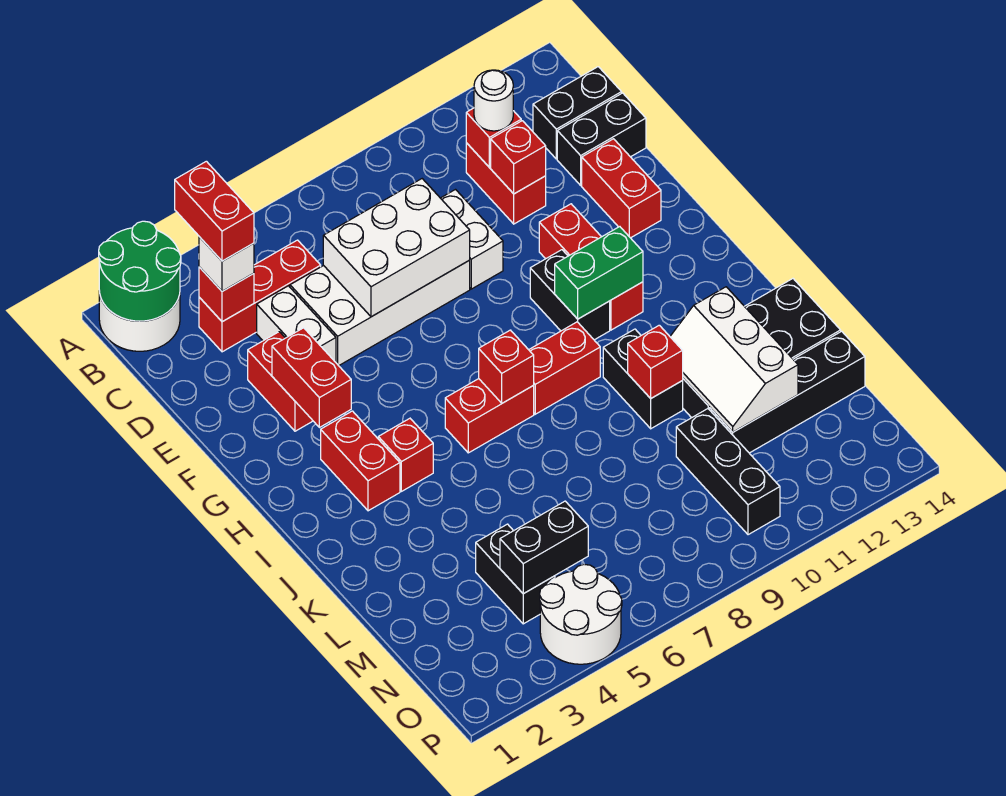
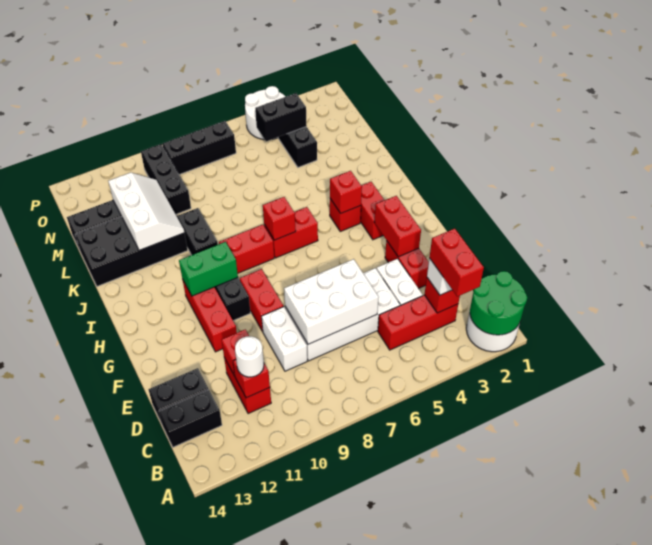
red 1x2 brick [582,139,661,238] -> red 1x2 brick moved to [240,269,284,332]
red 1x1 brick [628,325,683,398] -> red 1x1 brick moved to [330,171,362,213]
none -> black 1x3 brick [163,121,236,175]

